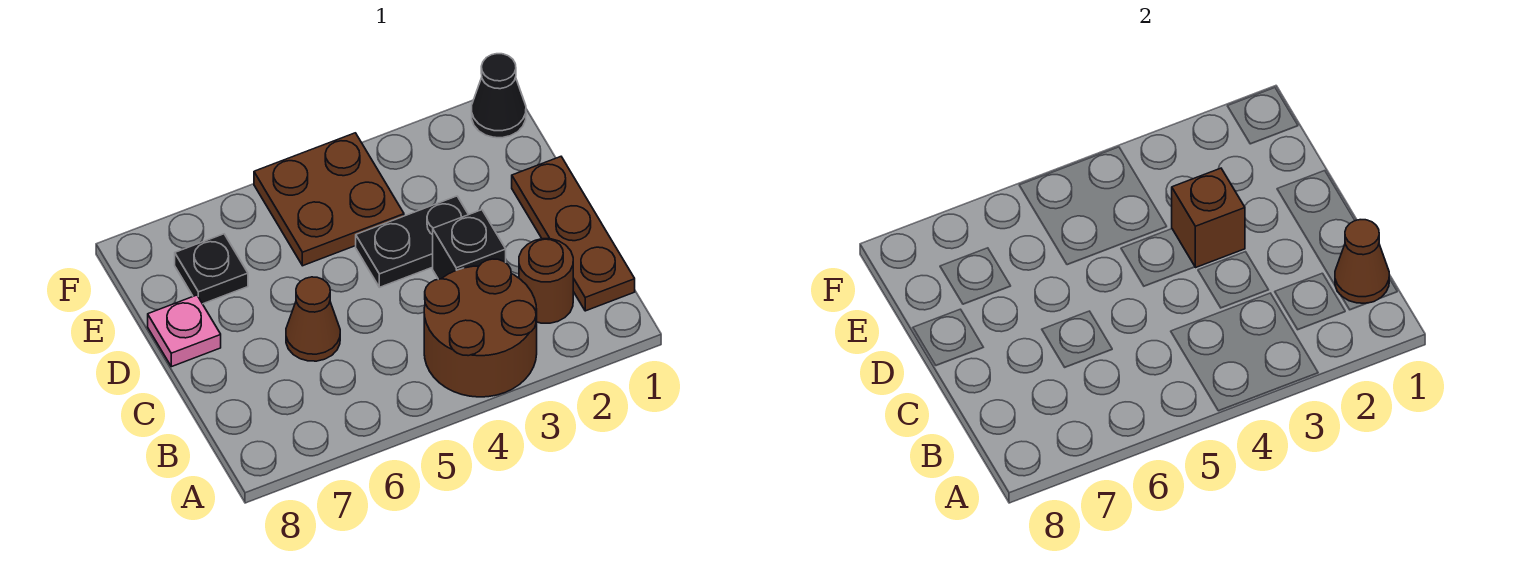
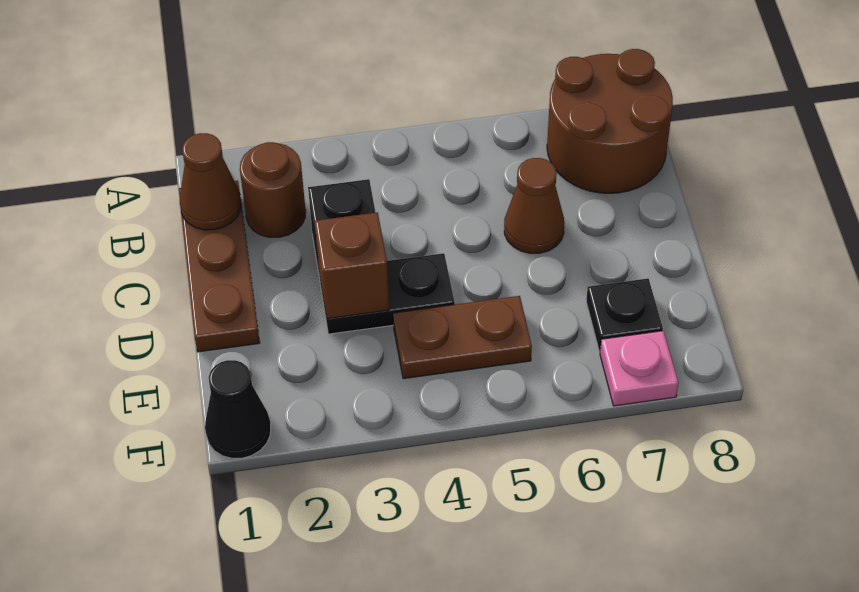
brown 2x2 round brick [424,259,537,397] -> brown 2x2 round brick moved to [547,49,673,193]
pink 1x1 plate [148,295,221,367] -> pink 1x1 plate moved to [600,331,678,406]
brown 2x2 plate [254,133,404,266] -> brown 1x2 plate [393,296,532,379]

